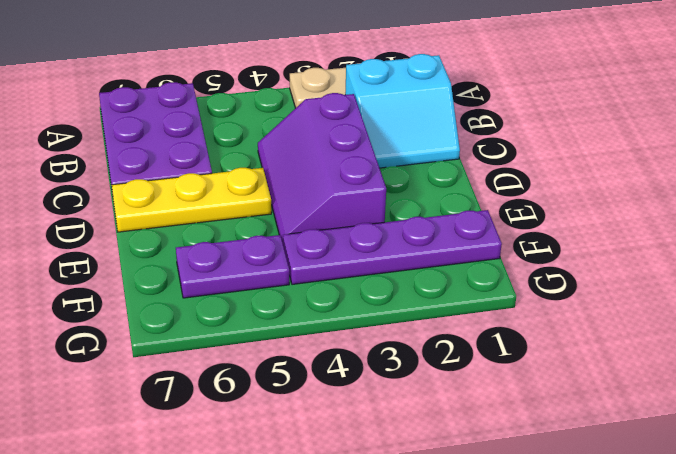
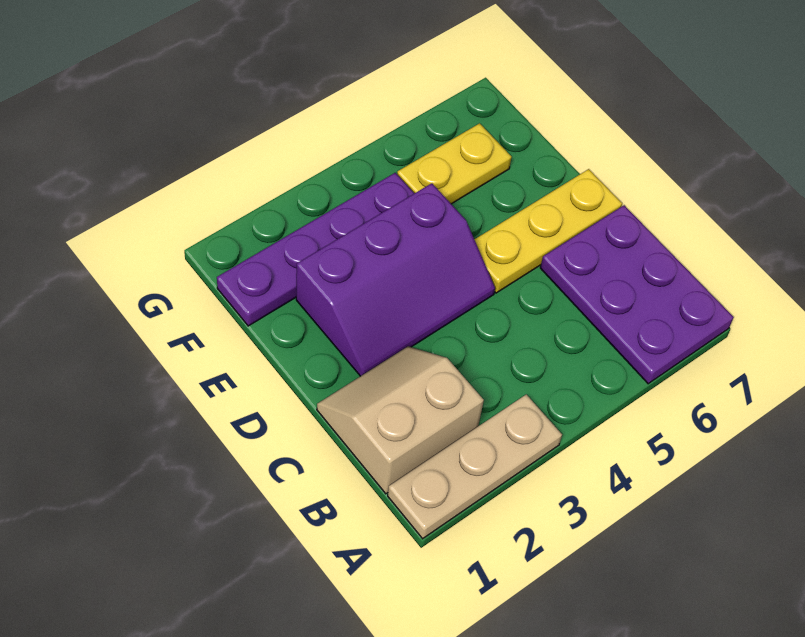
cyan 2x2 slope [345,54,460,168] -> tan 2x2 slope [317,346,484,494]
purple 2x3 slope [258,93,386,243] -> purple 2x3 slope turned to [296,183,495,376]
purple 1x2 plate [176,235,289,298] -> yellow 1x2 plate [397,123,512,204]

